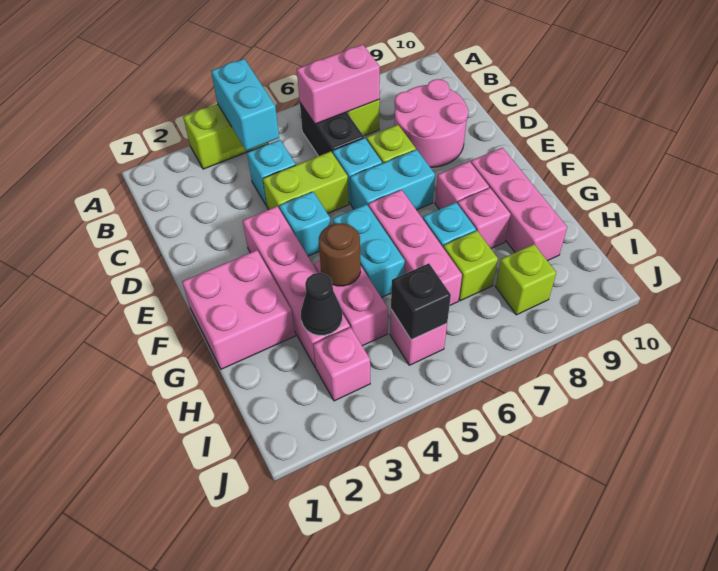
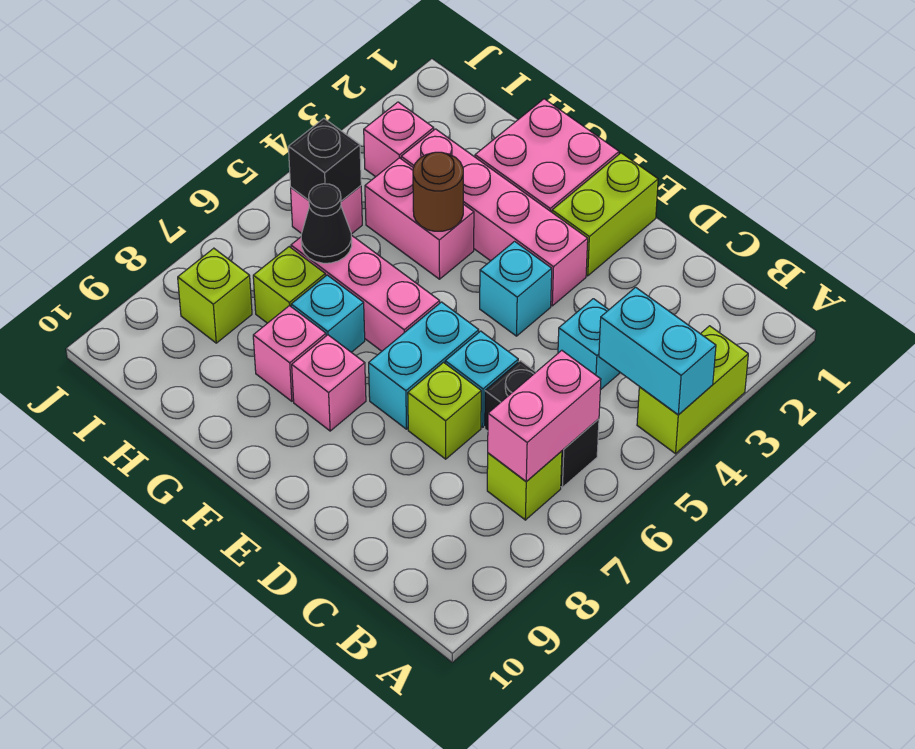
pink 2x2 round brick [394,79,468,167] -> none
lime 1x2 brick [263,151,349,214] -> lime 1x2 brick moved to [552,153,658,276]
cyan 1x2 brick [333,204,405,298] -> none
pink 1x3 brick [471,148,567,261] -> none
black 1x1 cone [301,273,342,335] -> black 1x1 cone moved to [301,184,352,263]

